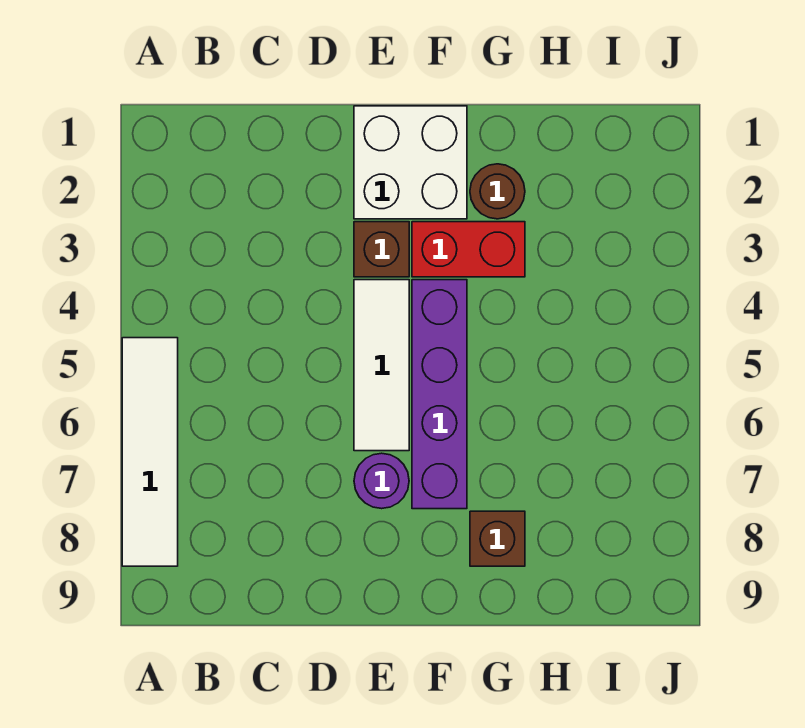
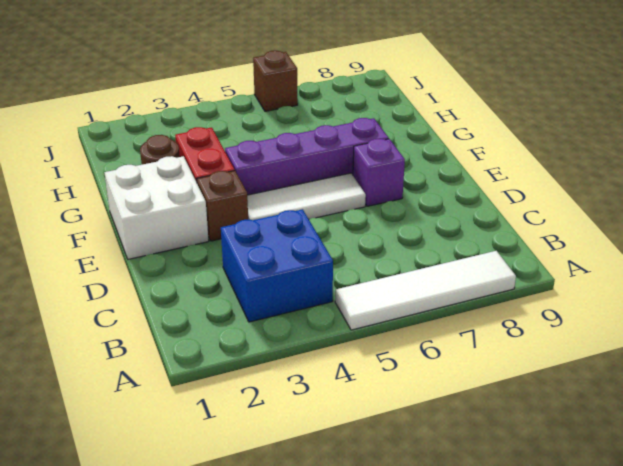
none -> blue 2x2 brick [221,209,333,322]
purple 1x1 round brick [354,453,409,509] -> purple 1x1 brick [353,139,405,206]
brown 1x1 brick [470,511,525,566] -> brown 1x1 brick moved to [253,51,298,111]

